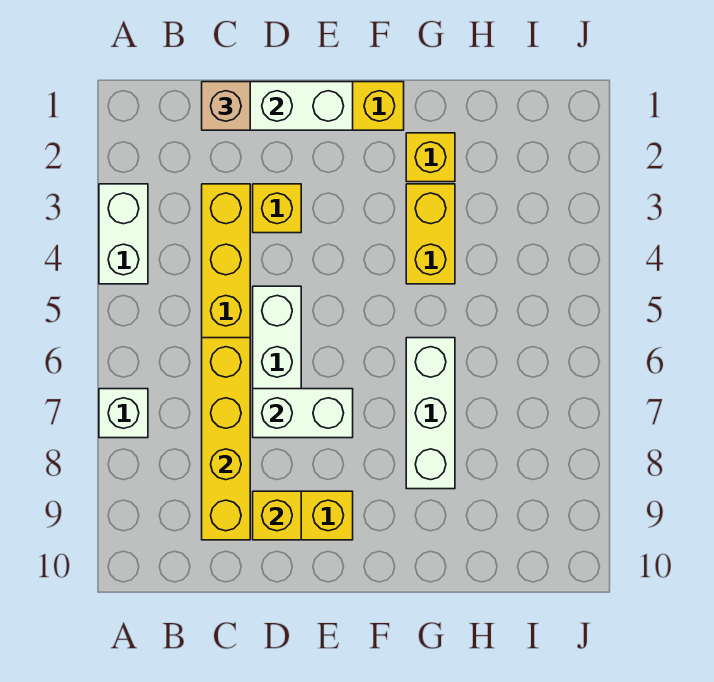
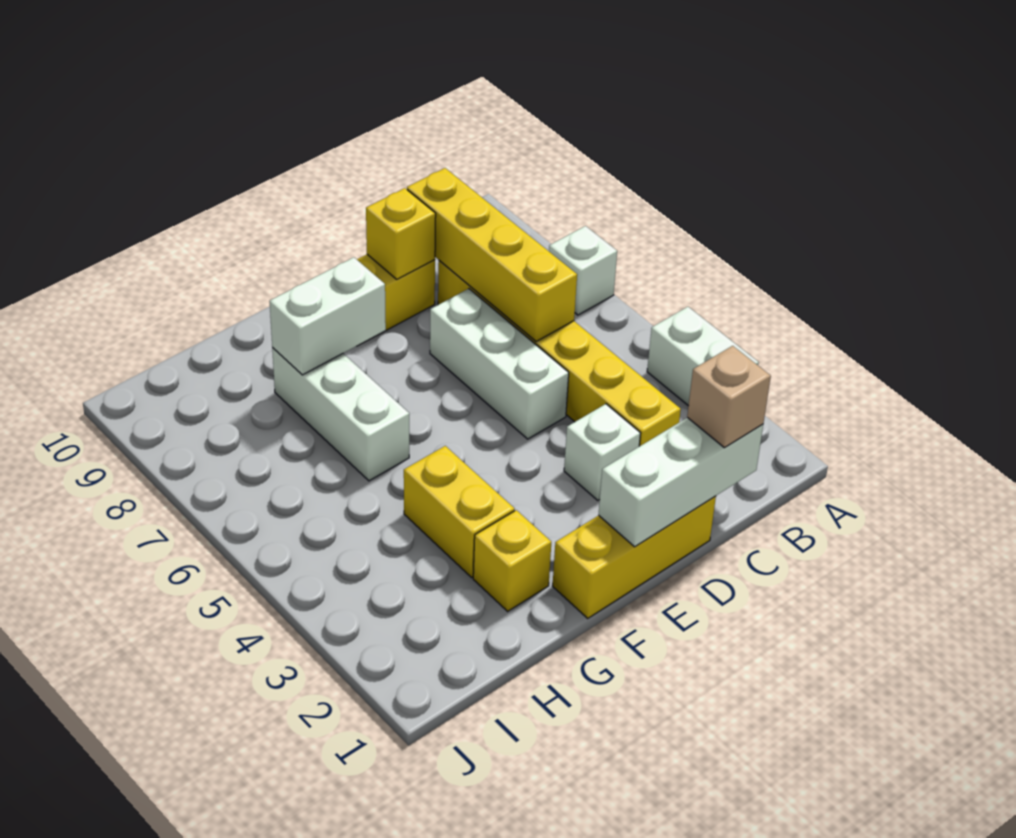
yellow 1x1 brick [253,184,301,233] -> white 1x1 brick [564,404,641,500]
white 1x2 brick [253,389,353,438] -> white 1x2 brick moved to [270,257,386,375]

